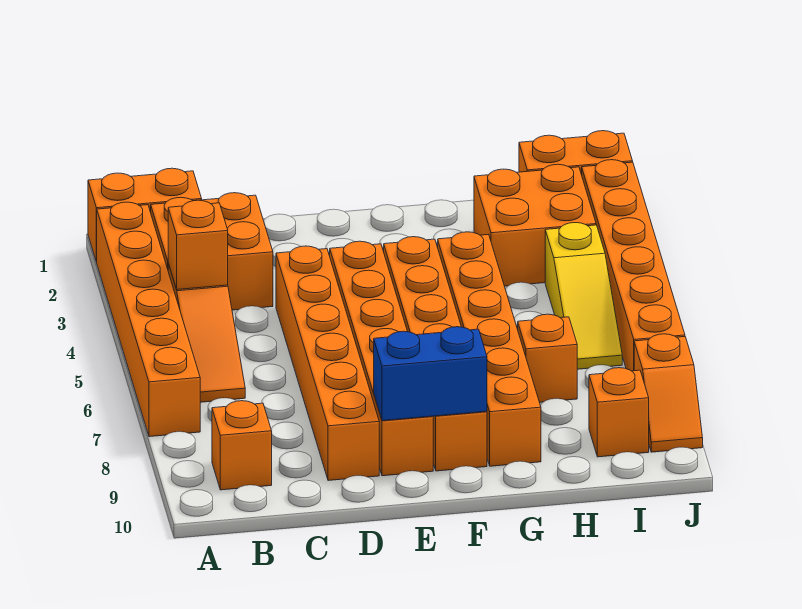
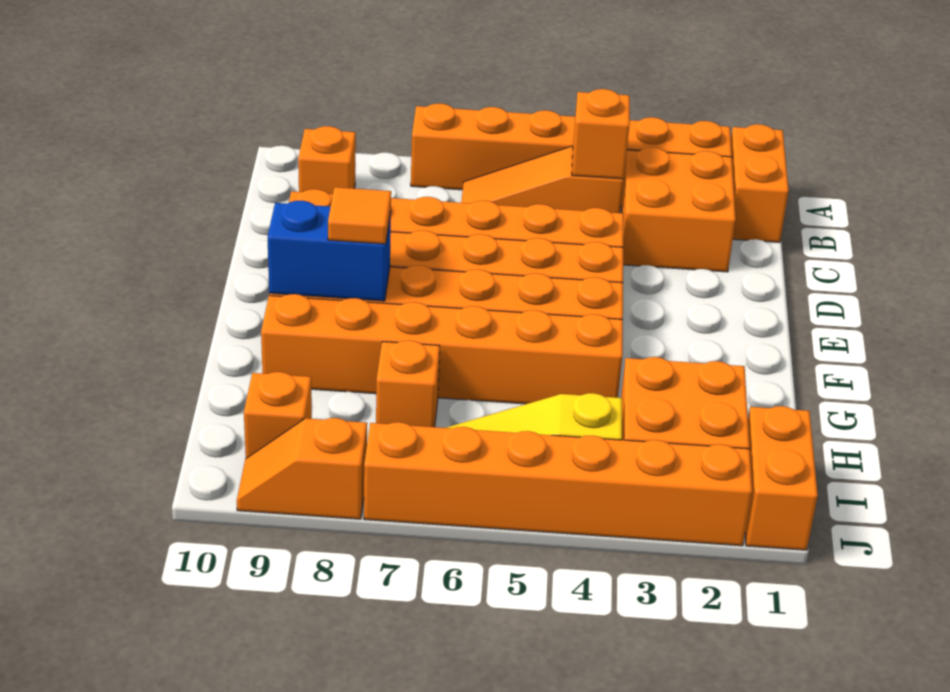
blue 1x2 brick [374,327,487,421] -> blue 1x2 brick turned to [267,200,391,301]
none -> orange 1x1 tile [328,187,391,244]

